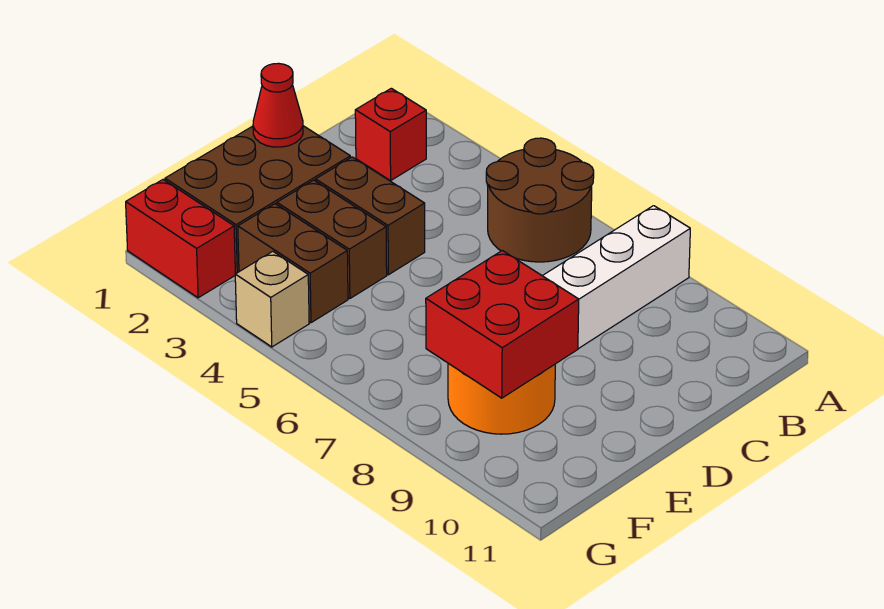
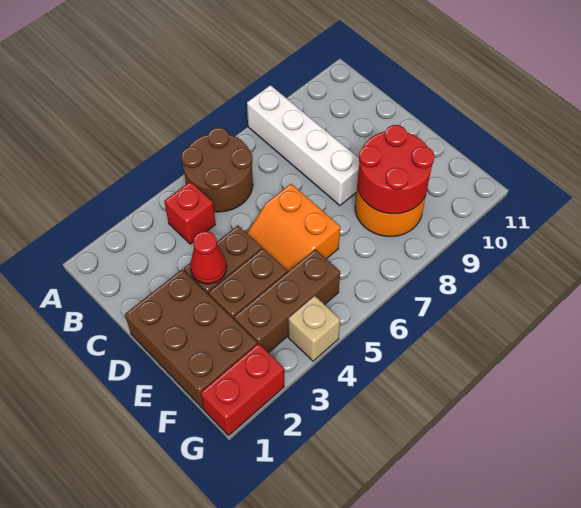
red 1x1 brick [355,88,426,181] -> red 1x1 brick moved to [164,182,215,244]
red 1x1 cone [253,63,303,147] -> red 1x1 cone moved to [190,231,227,284]
none -> orange 2x2 slope [247,184,340,272]
red 2x2 brick [426,251,579,398] -> red 2x2 round brick [357,125,434,214]
brown 1x2 brick [238,204,348,323] -> brown 1x3 brick [234,249,340,353]

